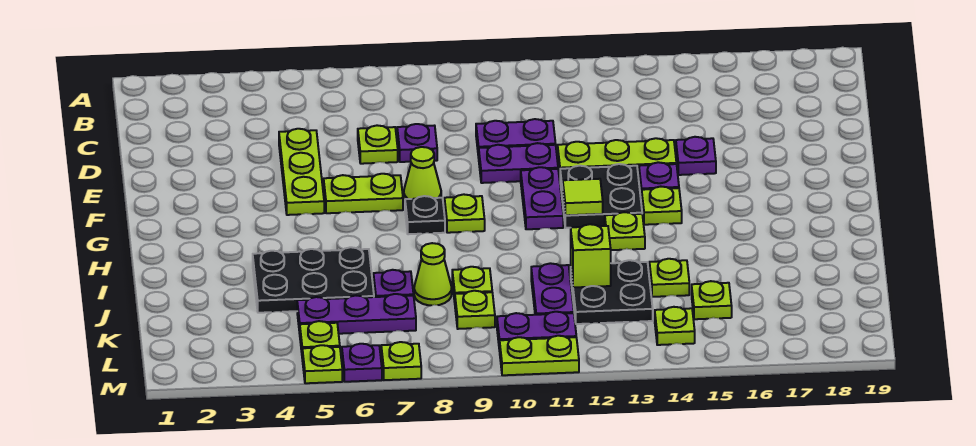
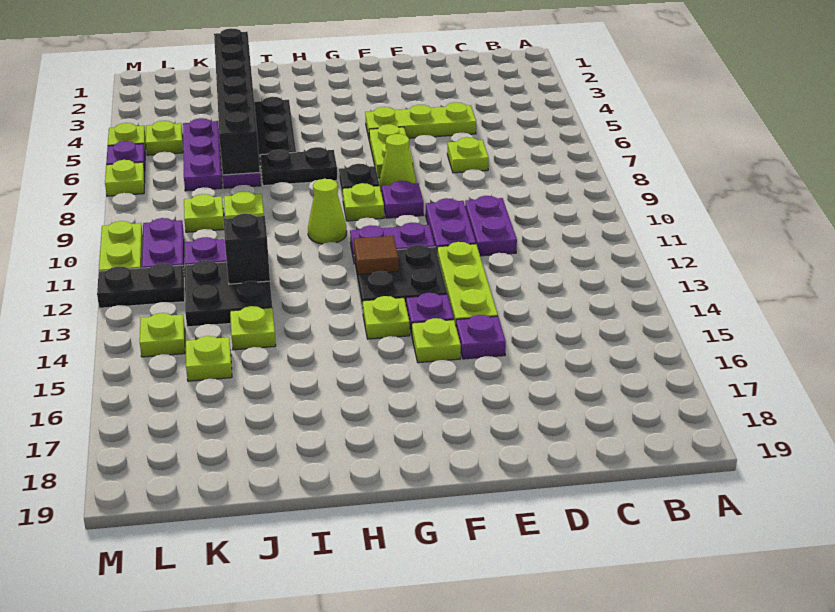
purple 1x1 plate [397,124,437,162] -> purple 1x1 plate moved to [382,181,424,218]
lime 1x1 tile [563,179,603,215] -> brown 1x1 tile [354,236,399,275]
none -> black 1x2 plate [260,147,337,186]
lime 1x1 plate [605,212,645,250] -> lime 1x1 plate moved to [412,318,461,363]
none -> black 1x6 brick [214,28,260,175]
lime 1x1 cone [414,243,452,305] -> lime 1x1 cone moved to [308,179,347,244]
lime 1x1 brick [571,224,611,288] -> black 1x1 brick [224,214,270,284]
none -> black 1x2 plate [97,263,185,308]

